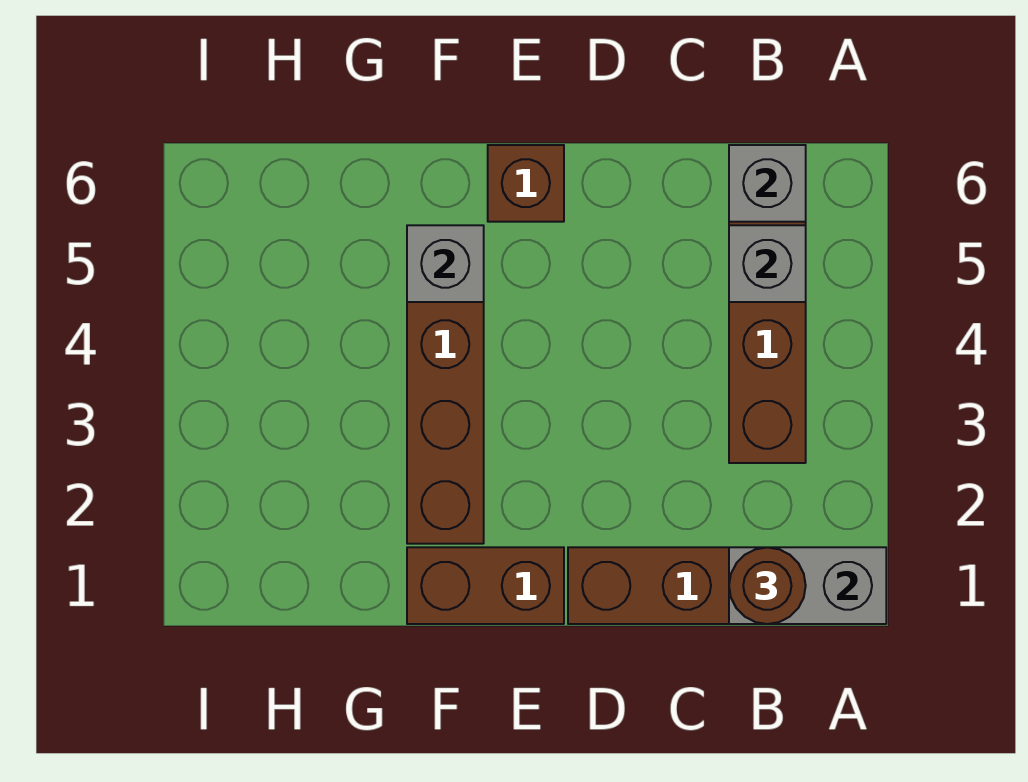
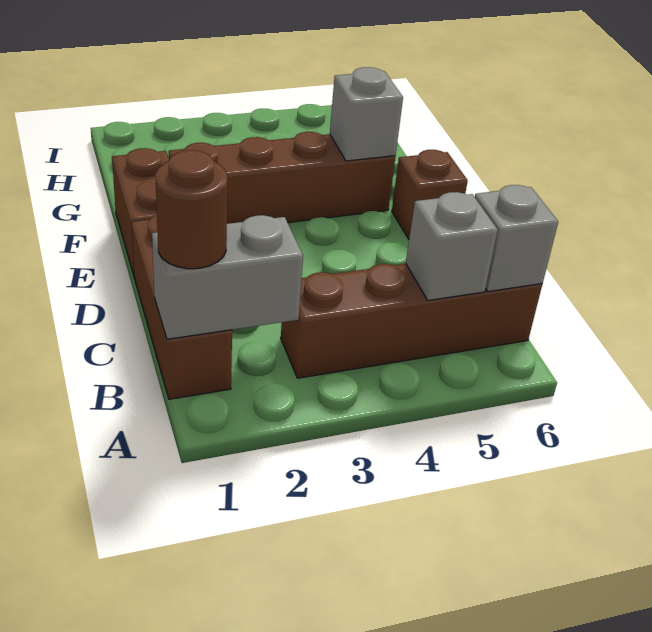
grey 1x2 brick [729,547,886,624] -> grey 1x2 brick turned to [152,215,303,339]

